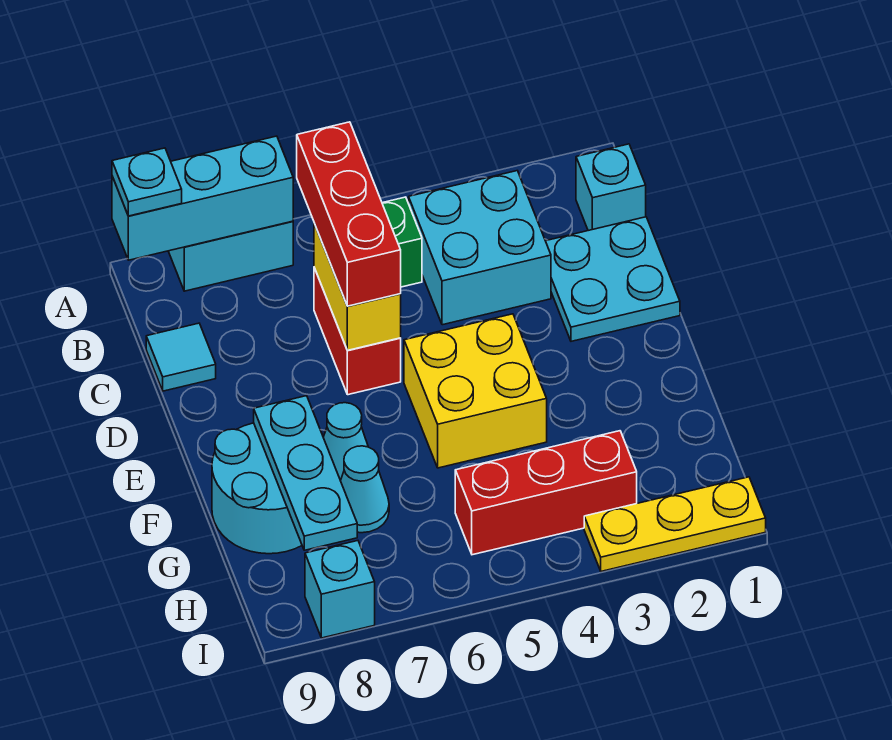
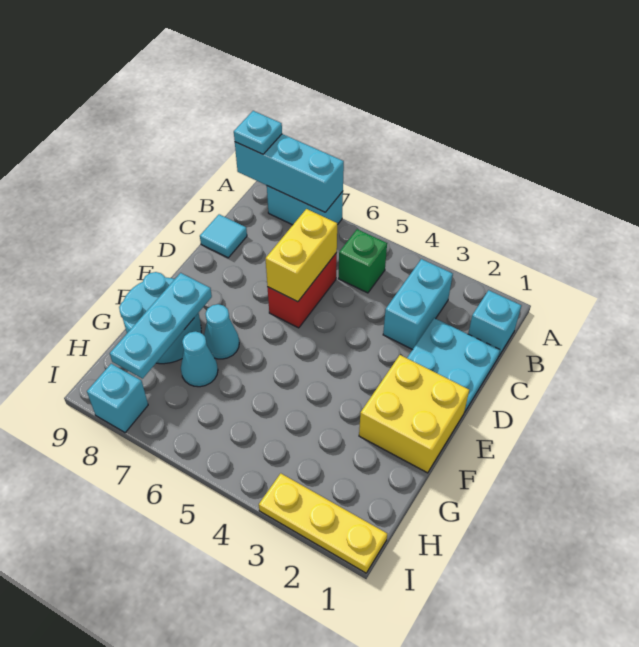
cyan 2x2 brick [409,171,551,325] -> cyan 1x2 brick [383,259,453,350]
red 1x3 brick [297,122,401,306] -> none
yellow 2x2 brick [404,314,547,468] -> yellow 2x2 brick moved to [359,355,469,473]
red 1x3 brick [455,431,637,555] -> none

